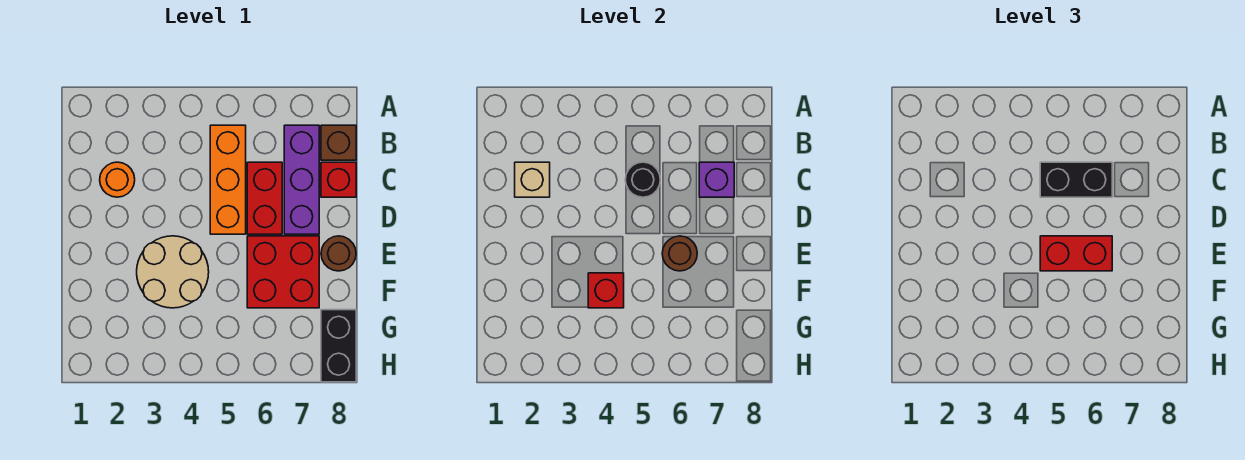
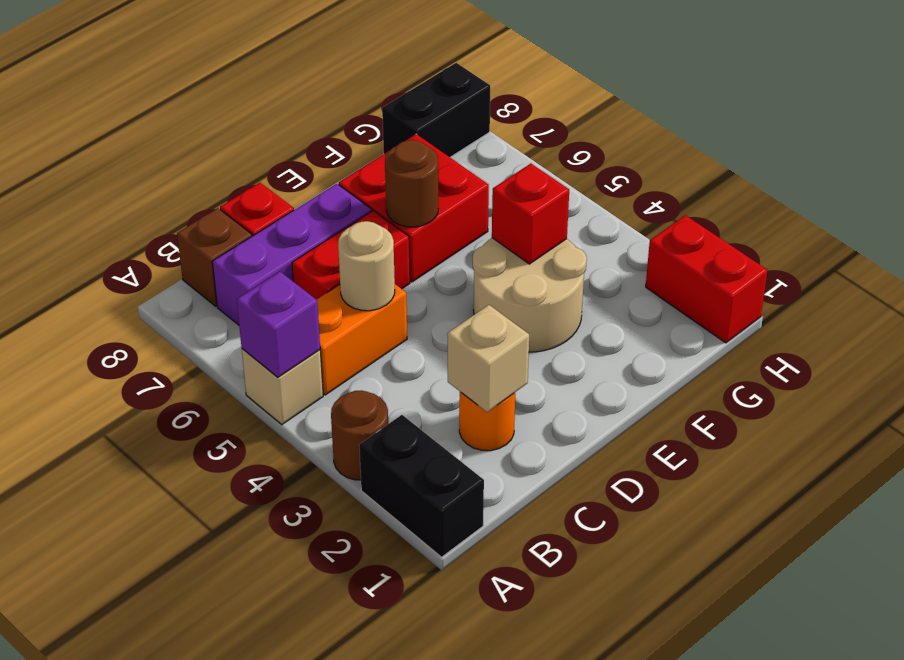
none -> tan 1x1 brick [242,349,323,425]
orange 1x3 brick [210,125,246,234] -> orange 1x2 brick [317,284,407,395]
black 1x1 round brick [625,162,660,197] -> tan 1x1 round brick [338,221,395,311]
black 1x2 brick [1040,162,1112,197] -> black 1x2 brick moved to [359,415,484,557]
purple 1x1 brick [699,162,734,197] -> purple 1x1 brick moved to [237,272,320,377]
red 1x2 brick [1040,236,1112,271] -> red 1x2 brick moved to [646,215,767,343]
brown 1x1 round brick [321,236,356,271] -> brown 1x1 round brick moved to [331,390,388,480]

